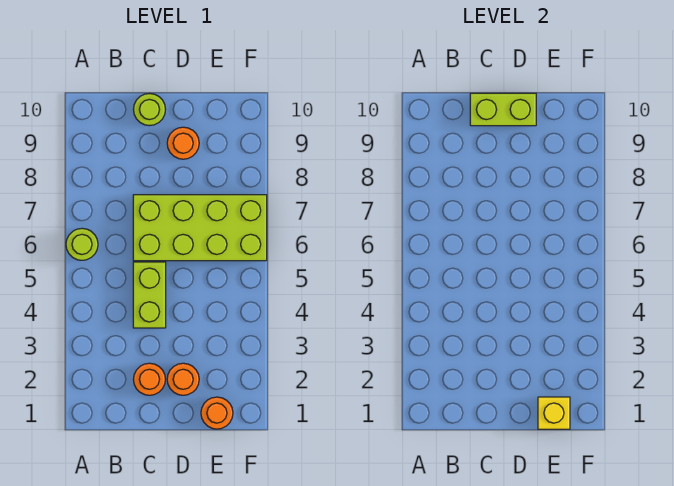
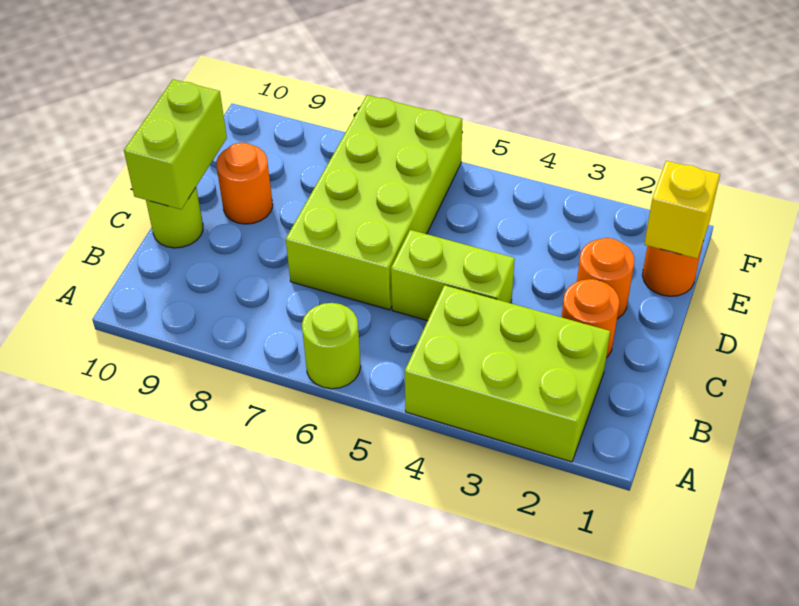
none -> lime 2x3 brick [405,285,610,462]

